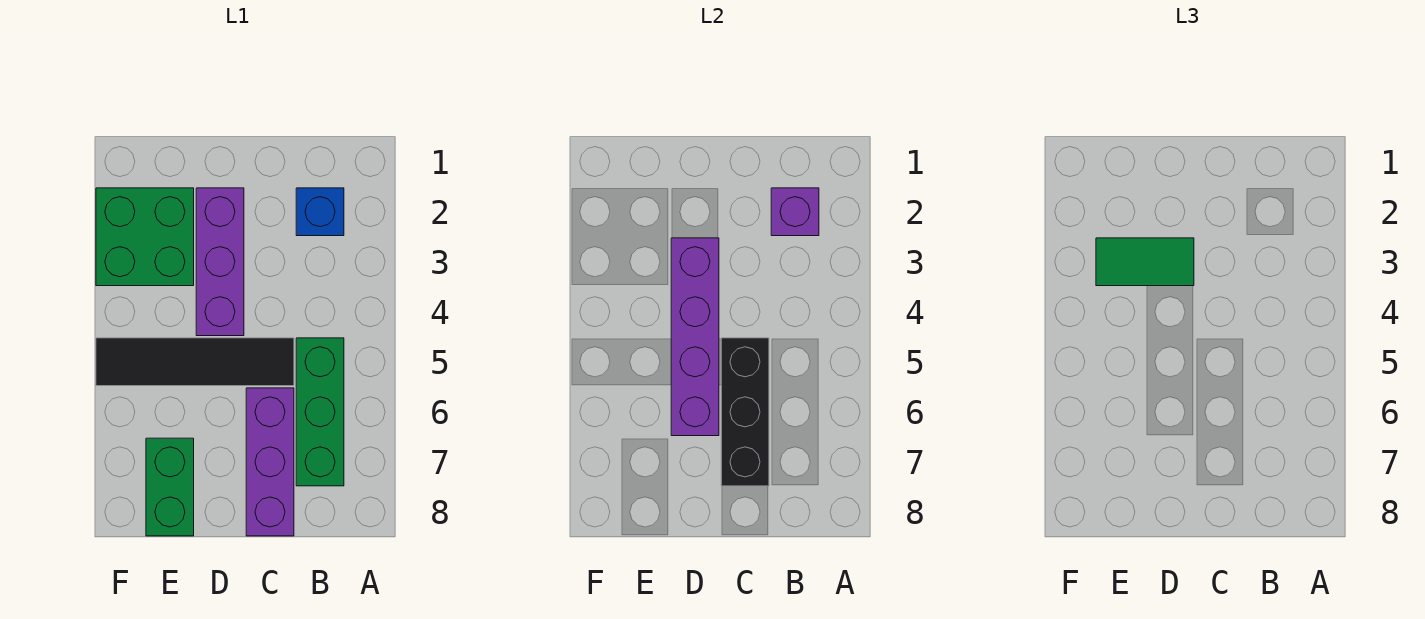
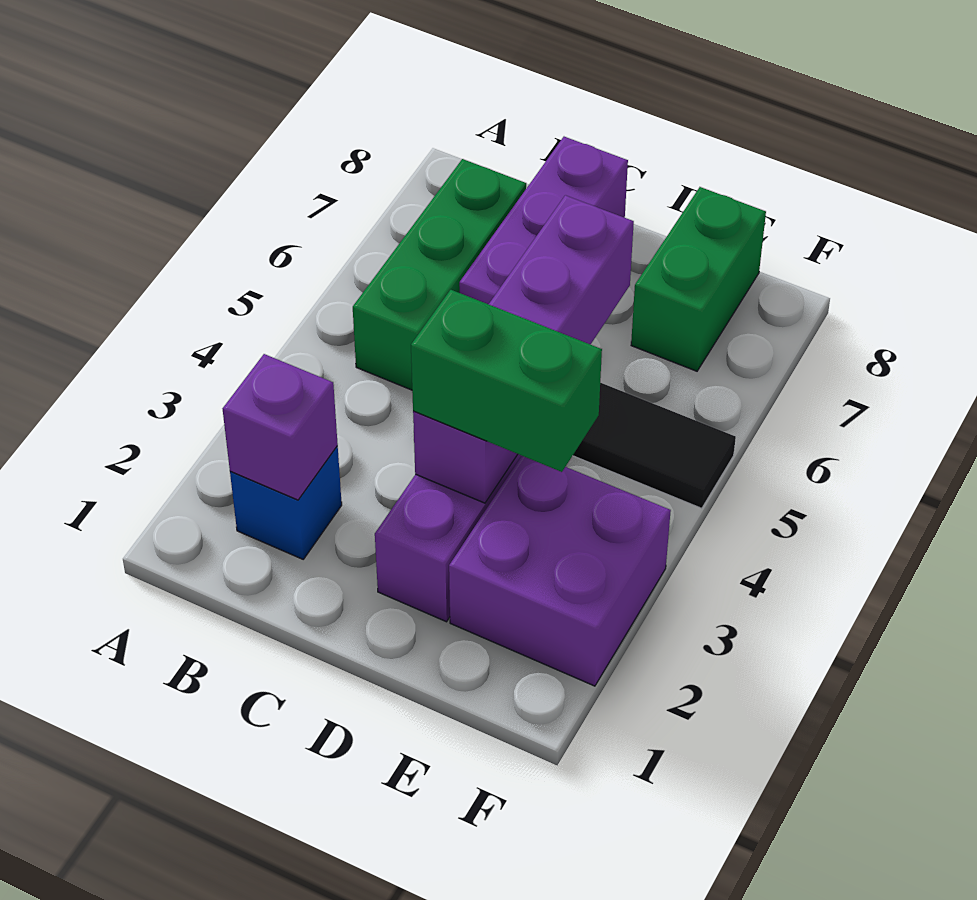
black 1x3 brick [721,338,769,486] -> none
green 1x2 tile [1096,238,1194,286] -> green 1x2 brick [411,290,602,472]
green 2x2 brick [96,188,194,286] -> purple 2x2 brick [449,456,671,686]

